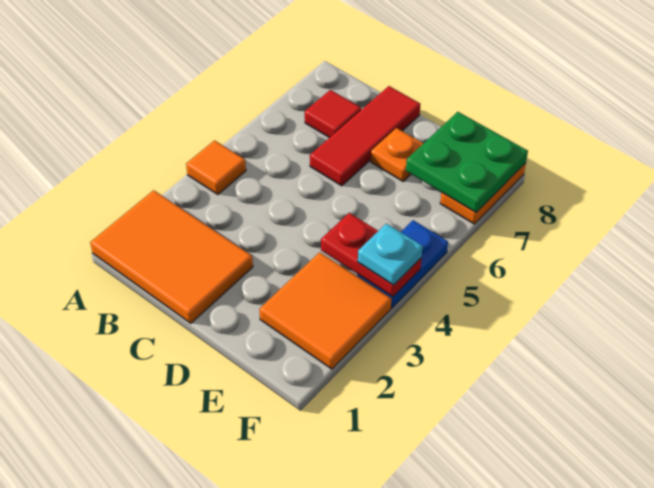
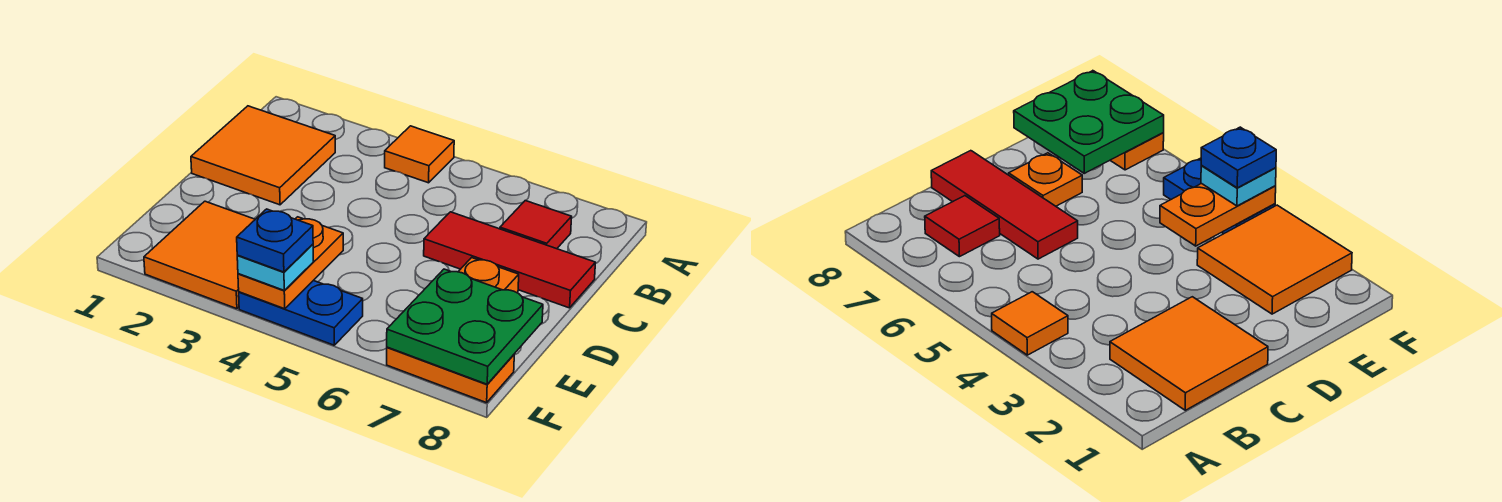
orange 2x3 tile [90,190,253,323] -> orange 2x2 tile [191,106,335,205]
red 1x2 plate [321,213,421,297] -> orange 1x2 plate [238,217,343,309]
none -> blue 1x1 plate [237,209,313,272]

